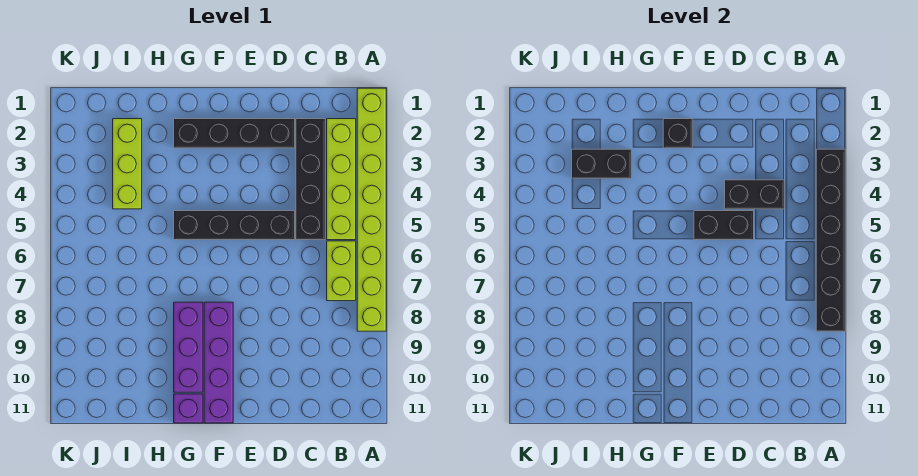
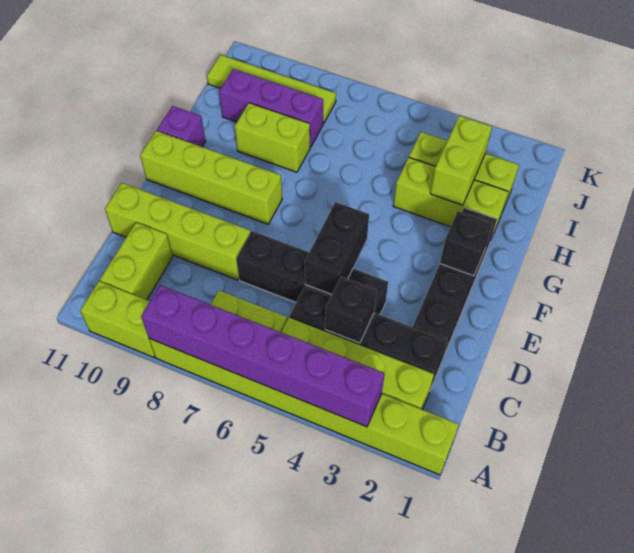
black 1x6 brick [816,149,845,331] -> purple 1x6 brick [141,285,385,427]
none -> lime 1x2 brick [80,281,155,357]
none -> lime 1x2 brick [100,222,173,300]
black 1x2 brick [725,180,784,209] -> black 1x1 brick [325,277,377,343]
black 1x4 brick [174,211,295,240] -> black 1x4 brick turned to [236,231,388,315]
none -> lime 1x4 brick [105,183,250,280]
purple 1x4 brick [204,302,233,423] -> lime 1x4 brick [140,131,282,224]
purple 1x3 brick [174,302,203,392] -> purple 1x3 brick moved to [219,69,323,147]
none -> lime 1x3 brick [393,158,508,237]
black 1x2 brick [572,149,631,178] -> lime 1x2 brick [430,116,492,205]
none -> lime 1x2 brick [235,103,310,172]
none -> lime 1x4 tile [207,55,336,124]

